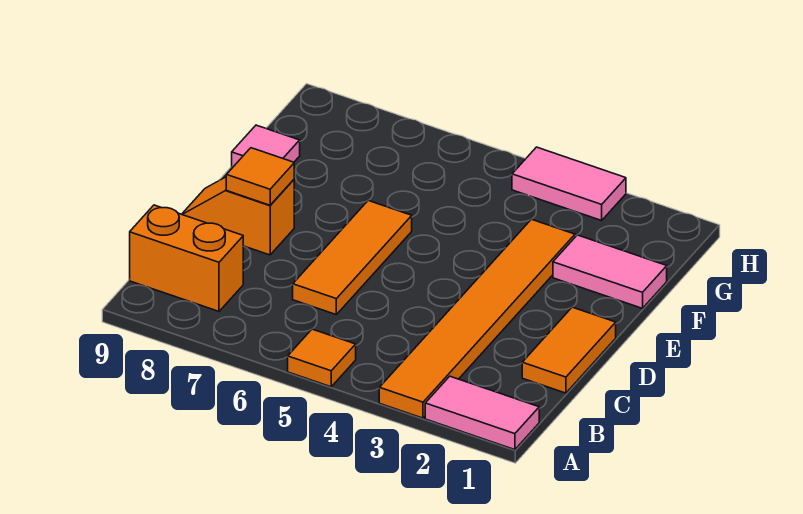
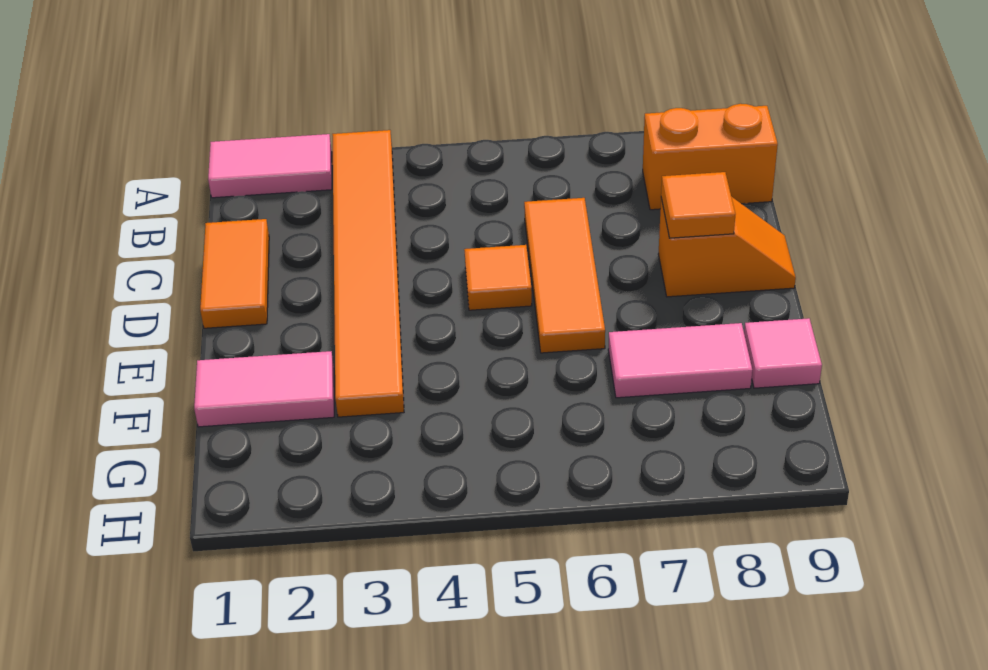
orange 1x1 tile [288,329,356,387] -> orange 1x1 tile moved to [464,245,532,310]
pink 1x2 tile [512,147,626,220] -> pink 1x2 tile moved to [608,323,752,398]

